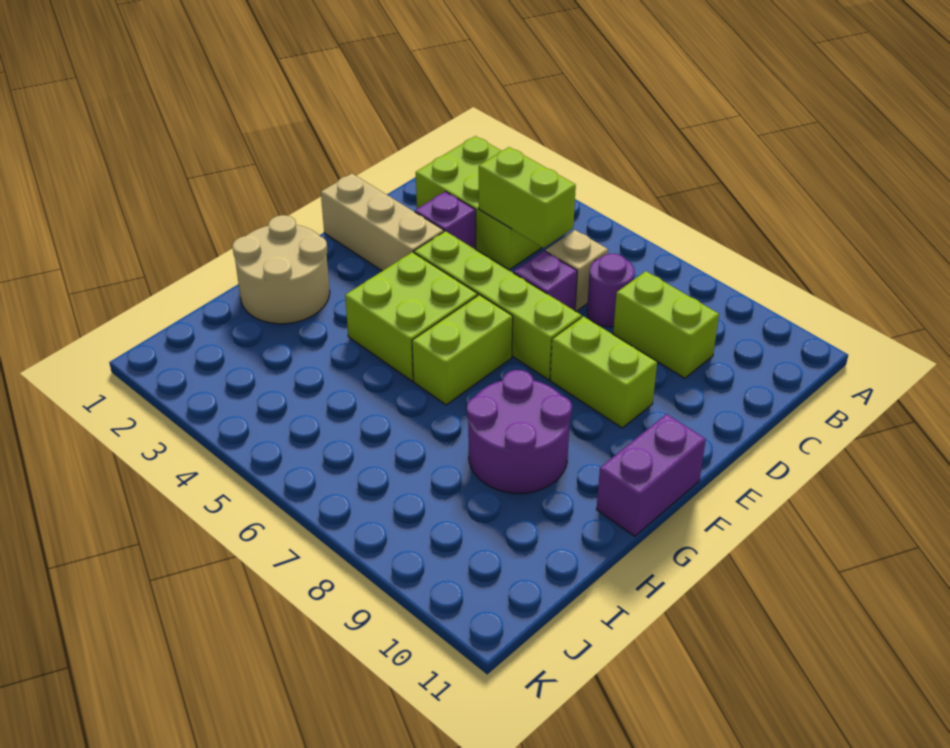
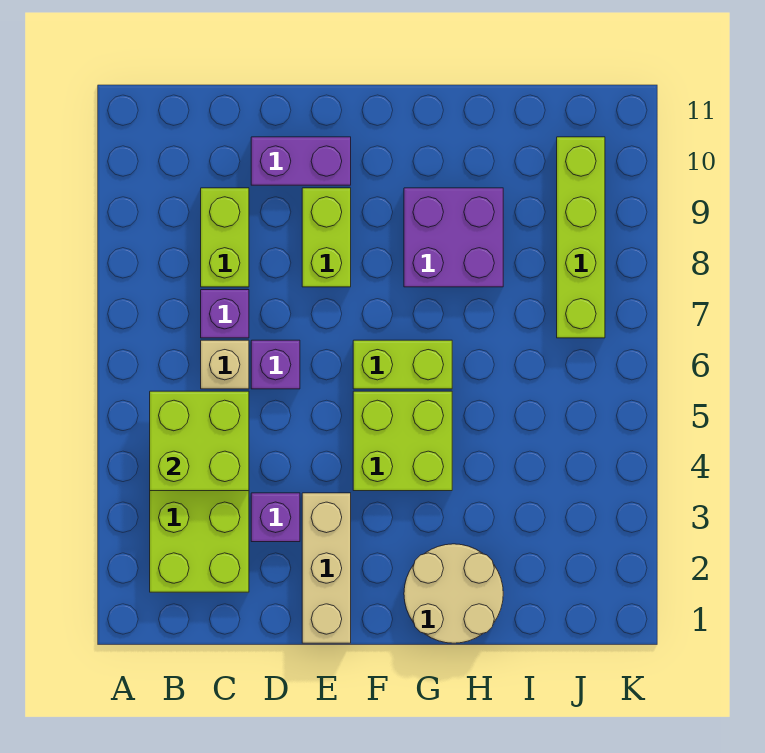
lime 1x2 brick [479,147,576,248] -> lime 2x2 brick [150,391,249,491]
purple 1x1 round brick [587,254,635,327] -> purple 1x1 brick [201,290,249,338]
lime 1x4 brick [414,231,582,380] -> lime 1x4 brick moved to [557,137,605,338]
purple 1x2 brick [597,414,706,536] -> purple 1x2 brick moved to [251,137,351,185]
purple 2x2 round brick [467,370,572,493] -> purple 2x2 brick [404,188,503,287]

